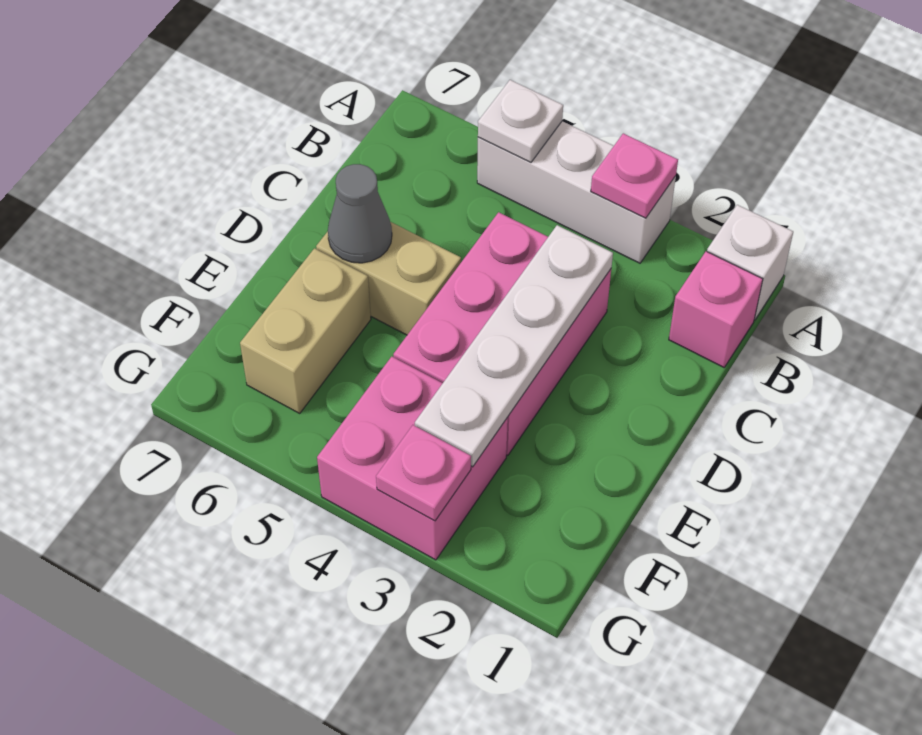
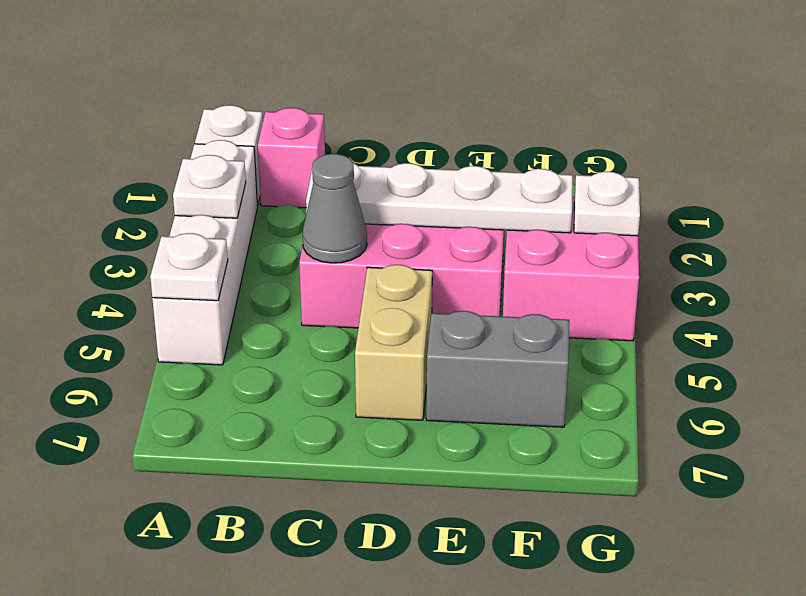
white 1x3 brick [477,121,676,263] -> white 1x4 brick [152,140,258,365]
pink 1x1 plate [591,133,678,218] -> white 1x1 plate [173,155,246,218]
grey 1x1 cone [328,164,392,263] -> grey 1x1 cone moved to [303,154,367,263]
tan 1x2 brick [240,248,371,413] -> grey 1x2 brick [426,311,569,427]
pink 1x1 plate [376,425,471,521] -> white 1x1 plate [574,172,640,236]

